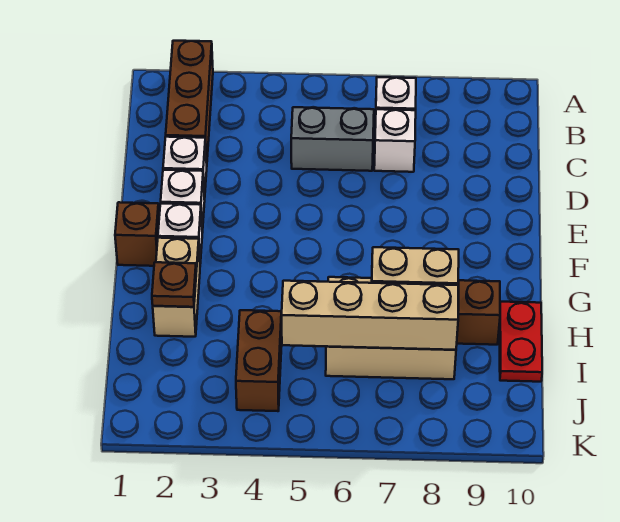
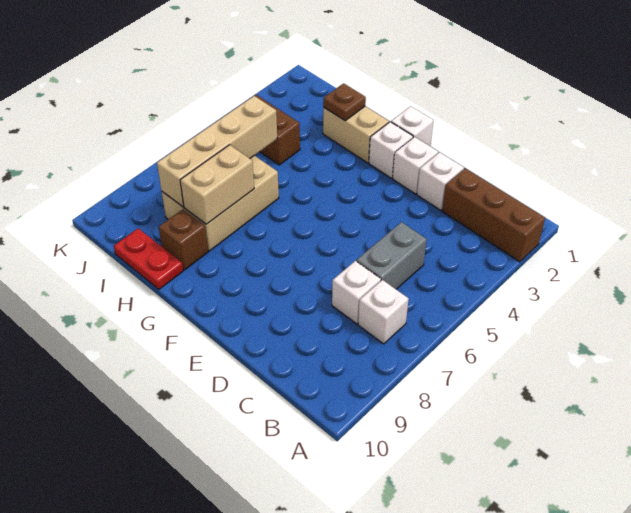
brown 1x1 brick [115,202,159,266] -> white 1x1 brick [391,106,434,146]

